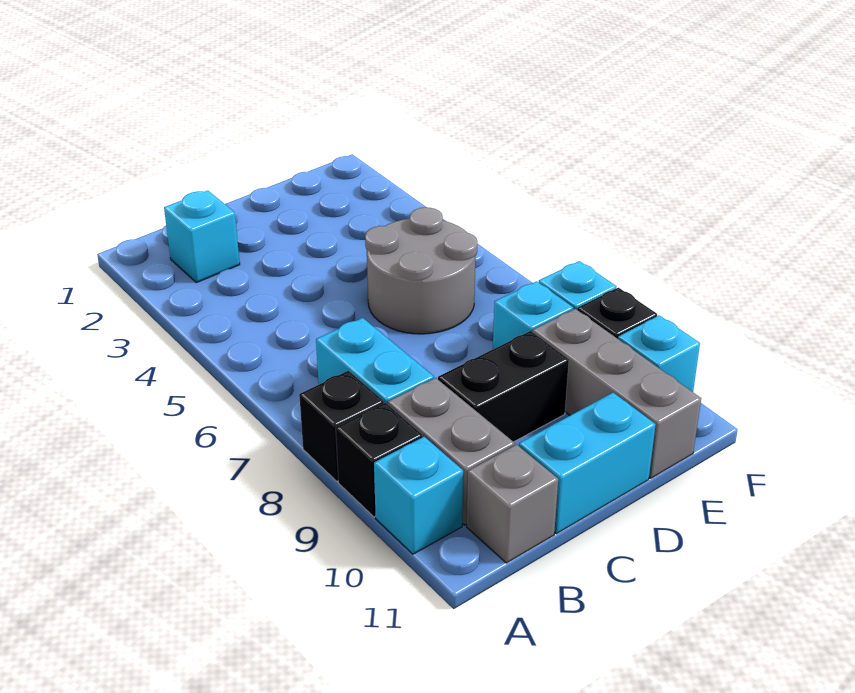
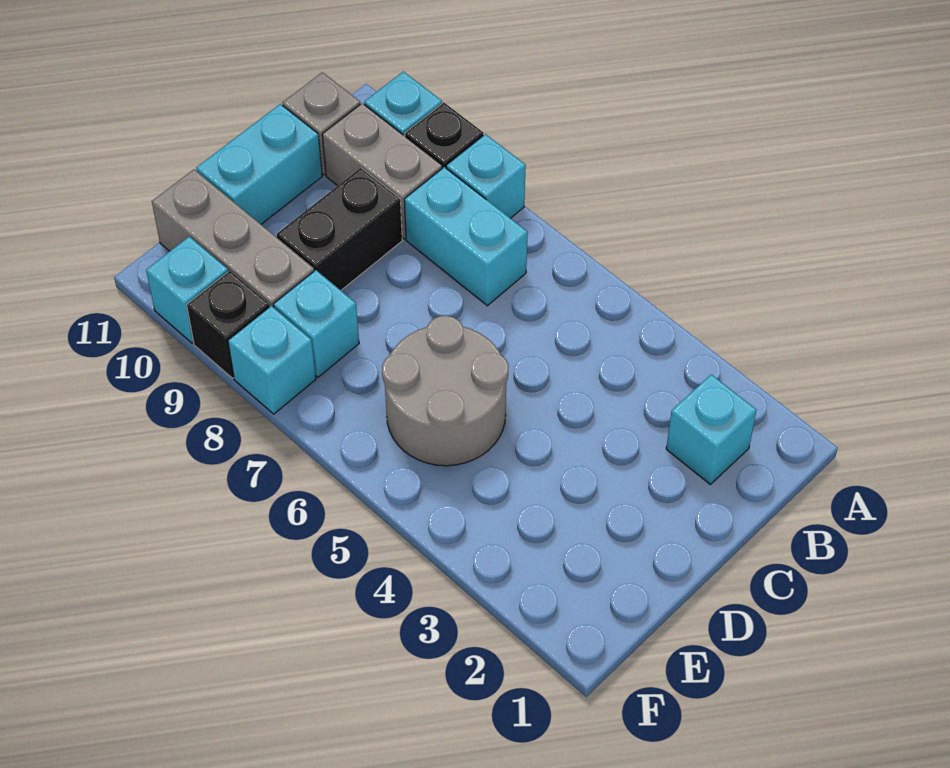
black 1x1 brick [299,371,384,481] -> cyan 1x1 brick [446,134,526,218]

